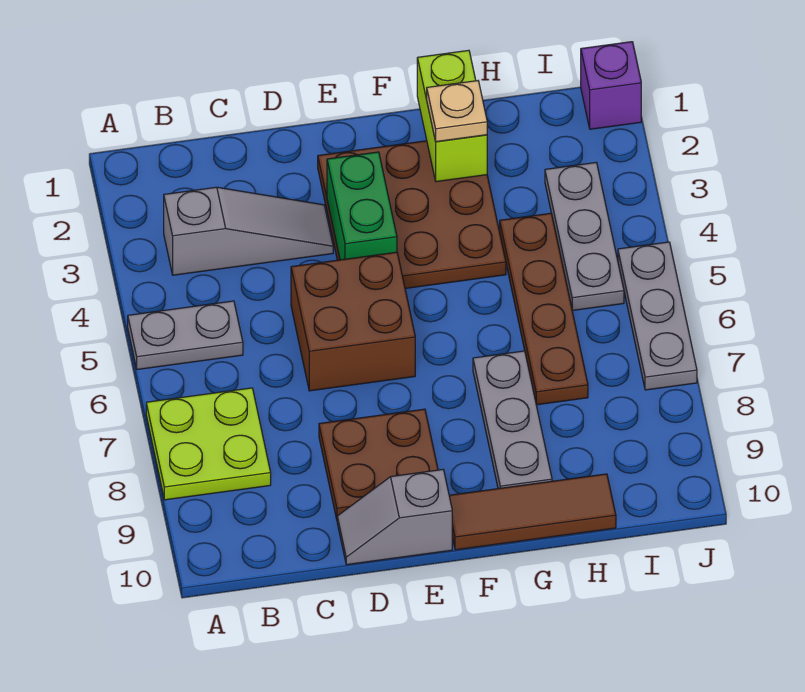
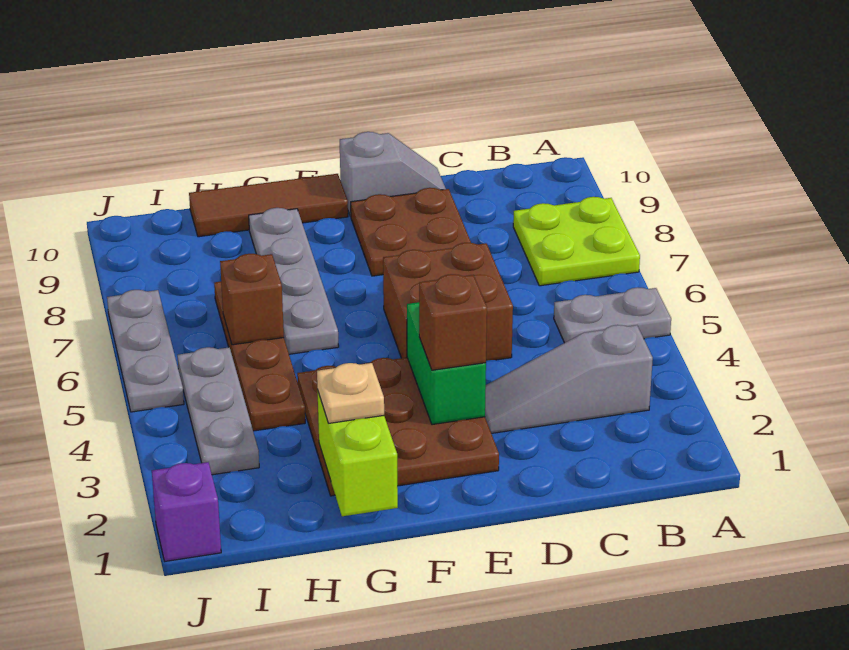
none -> brown 1x1 brick [419,274,487,370]
grey 1x3 plate [473,351,552,489] -> grey 1x4 plate [249,208,339,354]
none -> brown 1x1 brick [220,254,284,345]

